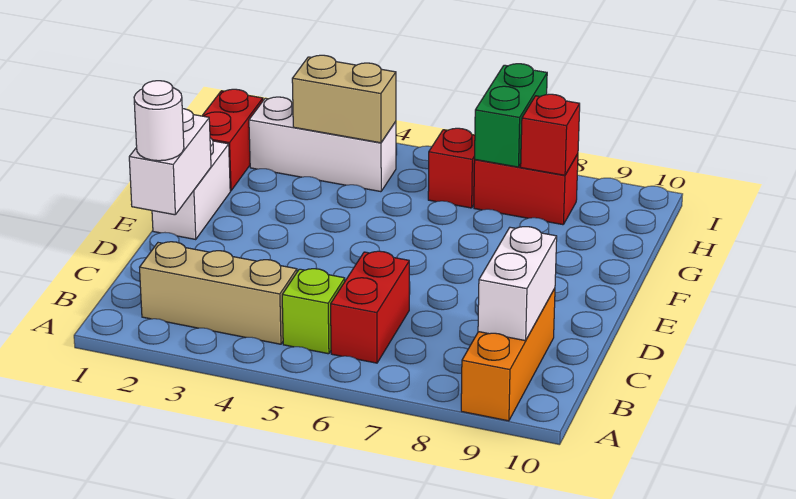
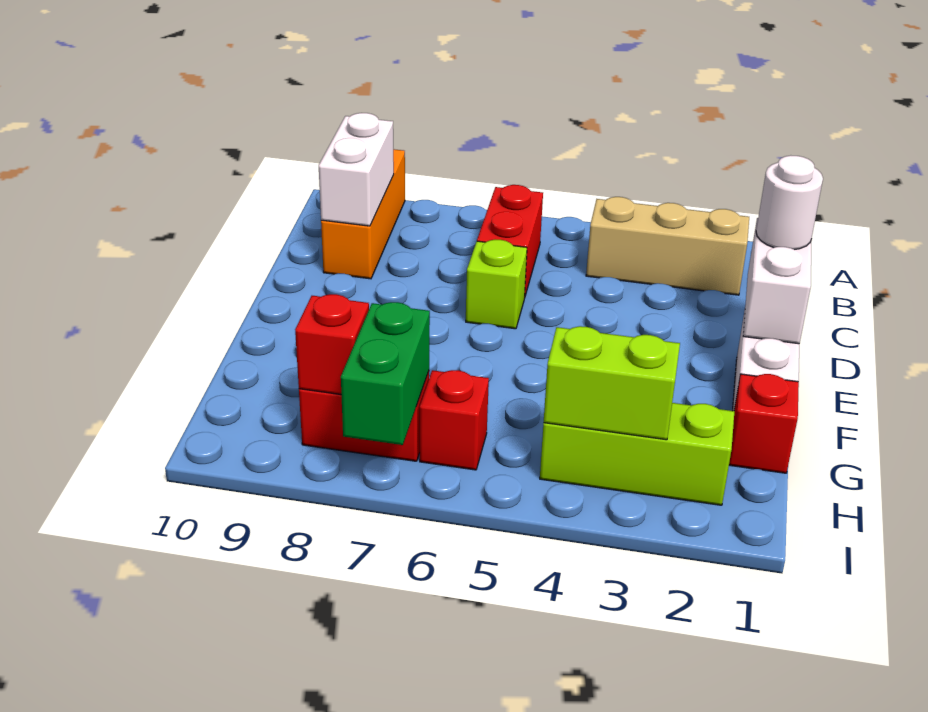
lime 1x1 brick [282,269,345,354] -> lime 1x1 brick moved to [466,240,527,329]
red 1x2 brick [202,89,263,191] -> red 1x1 brick [729,374,799,473]
white 1x3 brick [249,97,396,192] -> lime 1x3 brick [540,403,734,505]
tan 1x2 brick [292,55,396,143] -> lime 1x2 brick [544,326,680,440]

